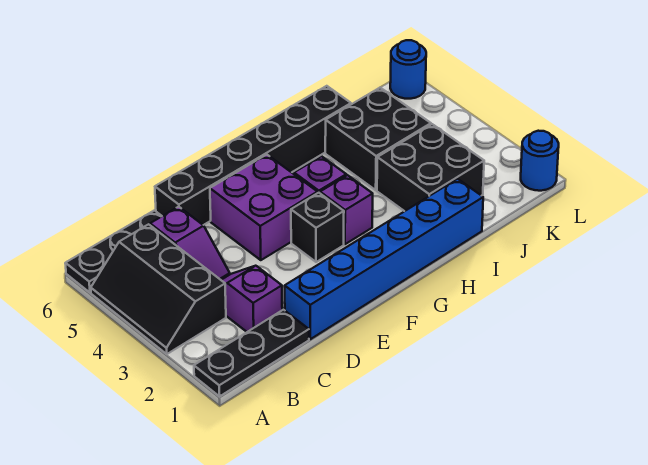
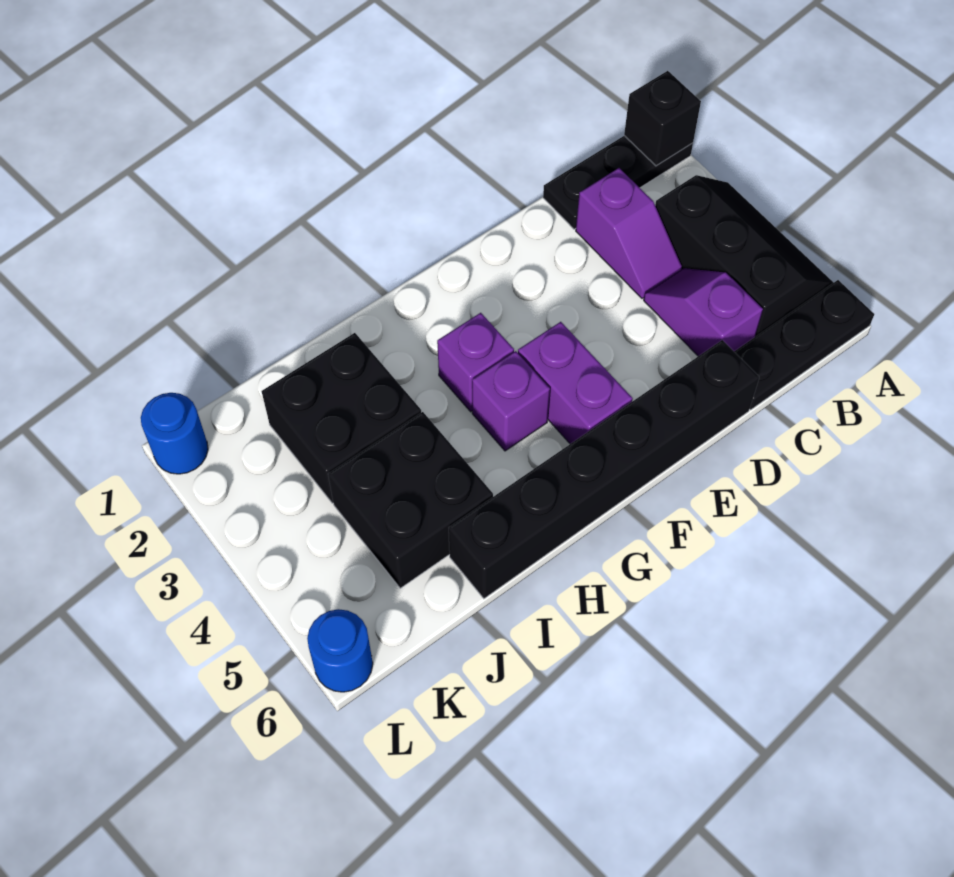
blue 1x6 brick [285,179,483,339] -> none
purple 2x2 brick [210,155,317,260] -> purple 1x2 brick [518,322,633,444]
black 1x1 brick [291,193,344,262] -> black 1x1 brick moved to [624,71,701,166]

